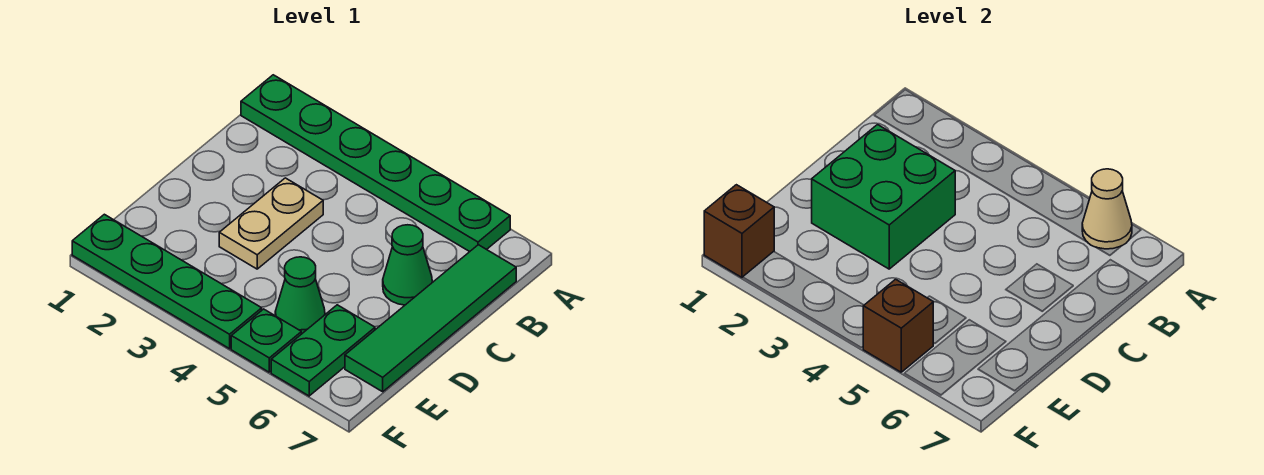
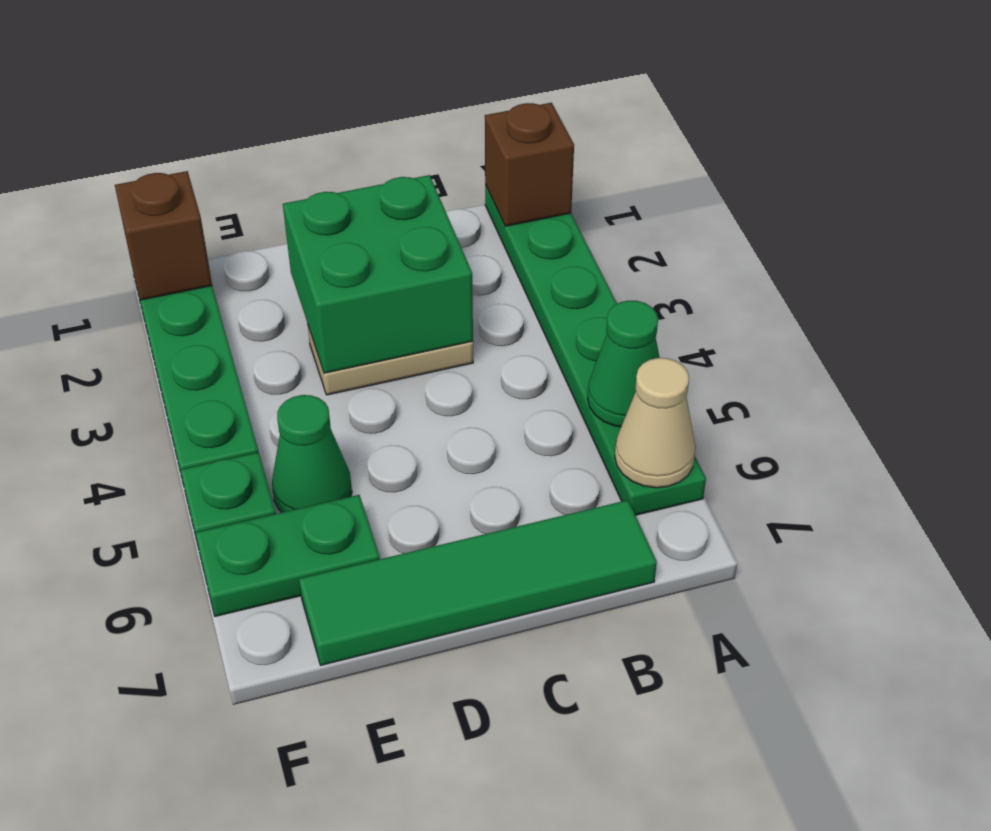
green 1x1 cone [383,225,432,305] -> green 1x1 cone moved to [588,301,660,427]
brown 1x1 brick [863,279,933,372] -> brown 1x1 brick moved to [485,103,574,226]

